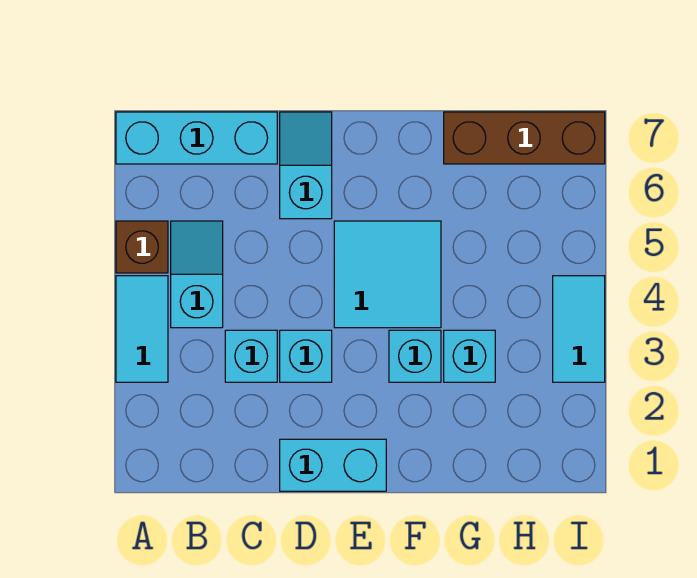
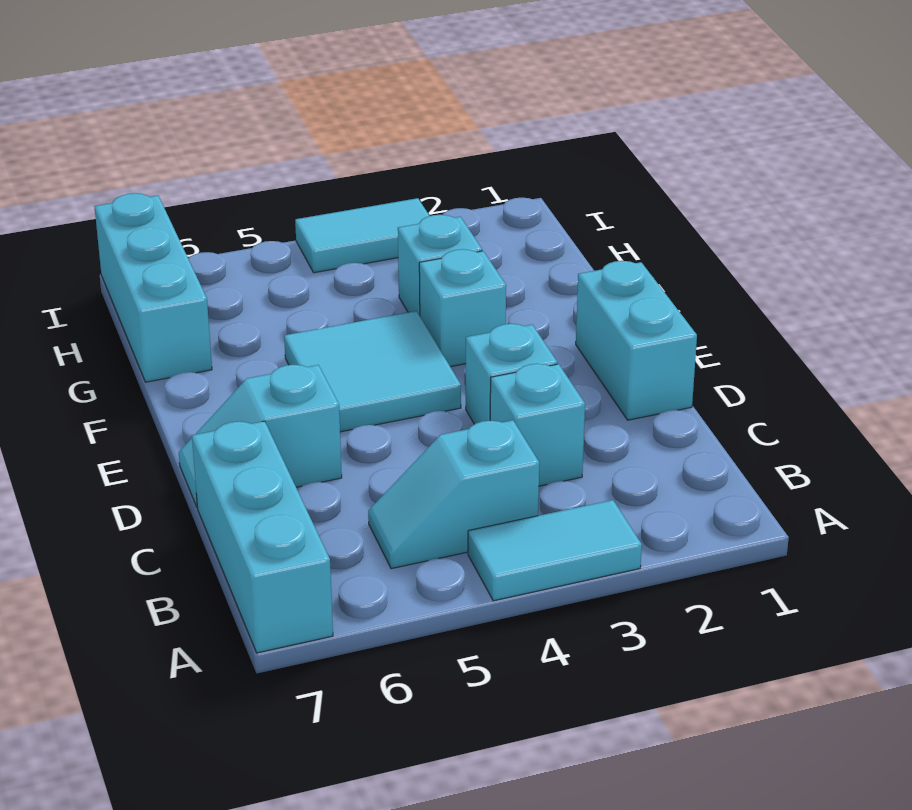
brown 1x1 brick [116,221,168,273] -> none
brown 1x3 brick [444,112,605,164] -> cyan 1x3 brick [94,193,212,382]

